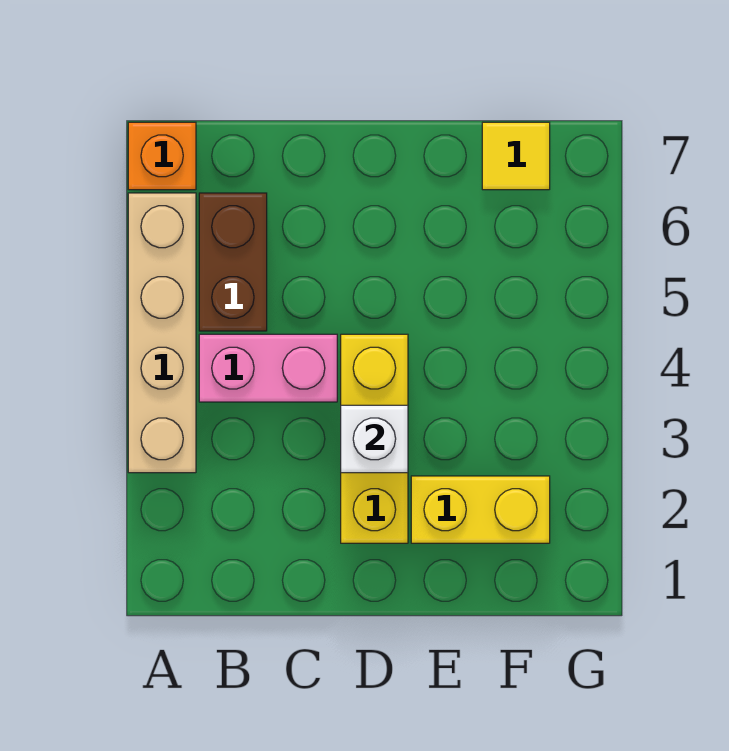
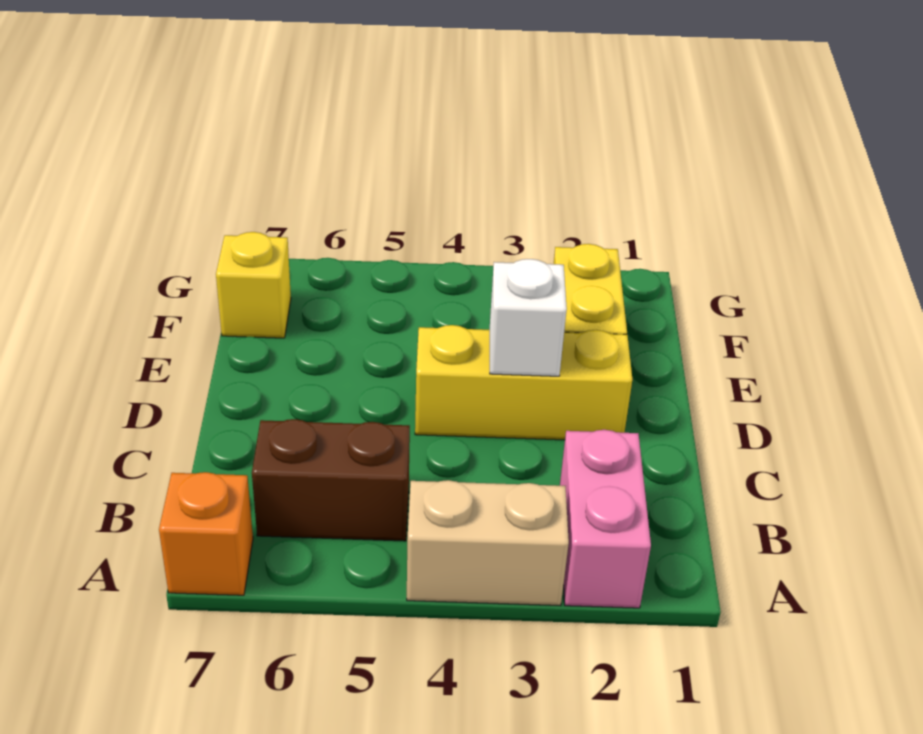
tan 1x4 brick [128,193,196,473] -> tan 1x2 brick [407,480,569,606]
pink 1x2 brick [199,334,337,402] -> pink 1x2 brick moved to [560,430,651,608]
yellow 1x1 tile [482,122,550,190] -> yellow 1x1 brick [216,232,291,338]

